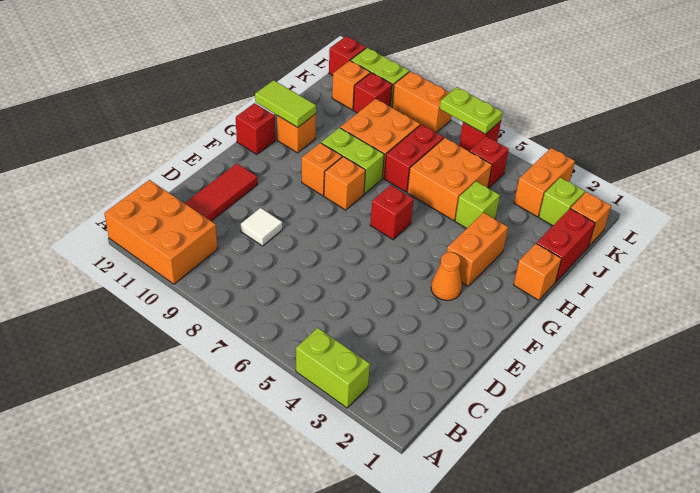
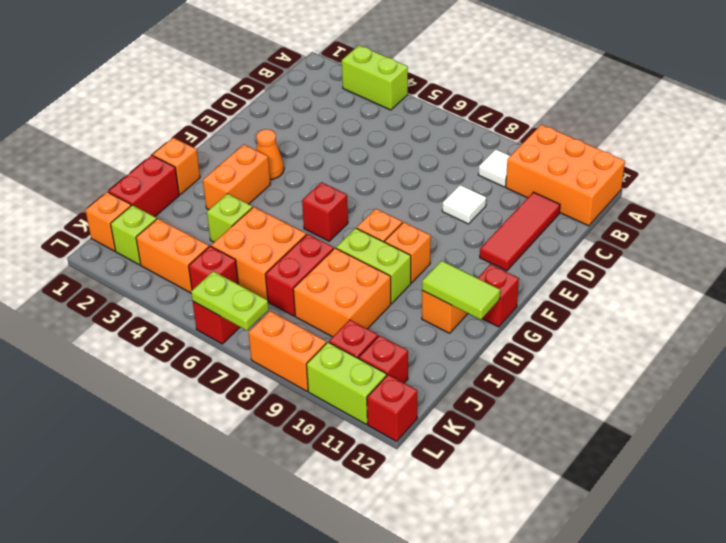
none -> white 1x1 tile [478,149,510,187]
orange 1x2 brick [514,148,575,217] -> orange 1x2 brick turned to [136,219,209,293]
orange 1x1 brick [332,61,370,110] -> red 1x1 brick [359,335,408,383]

